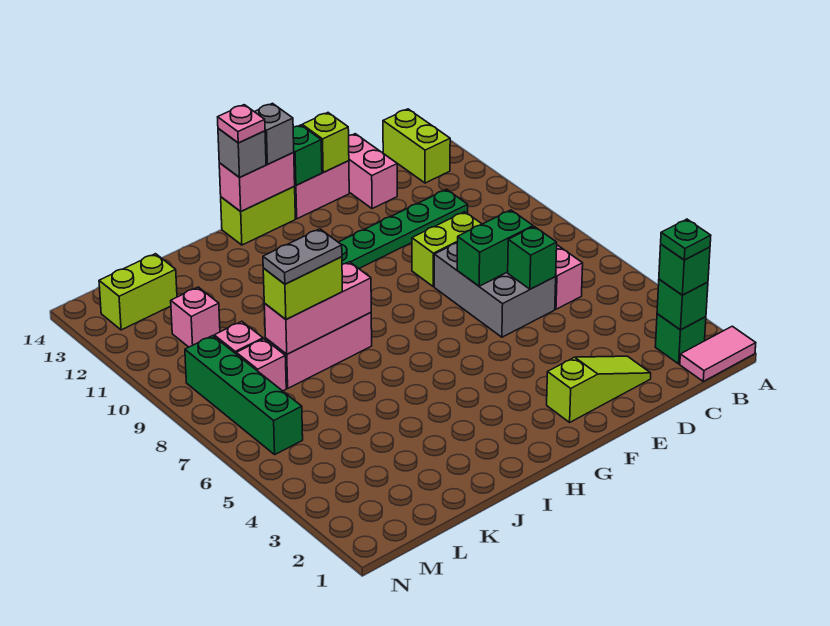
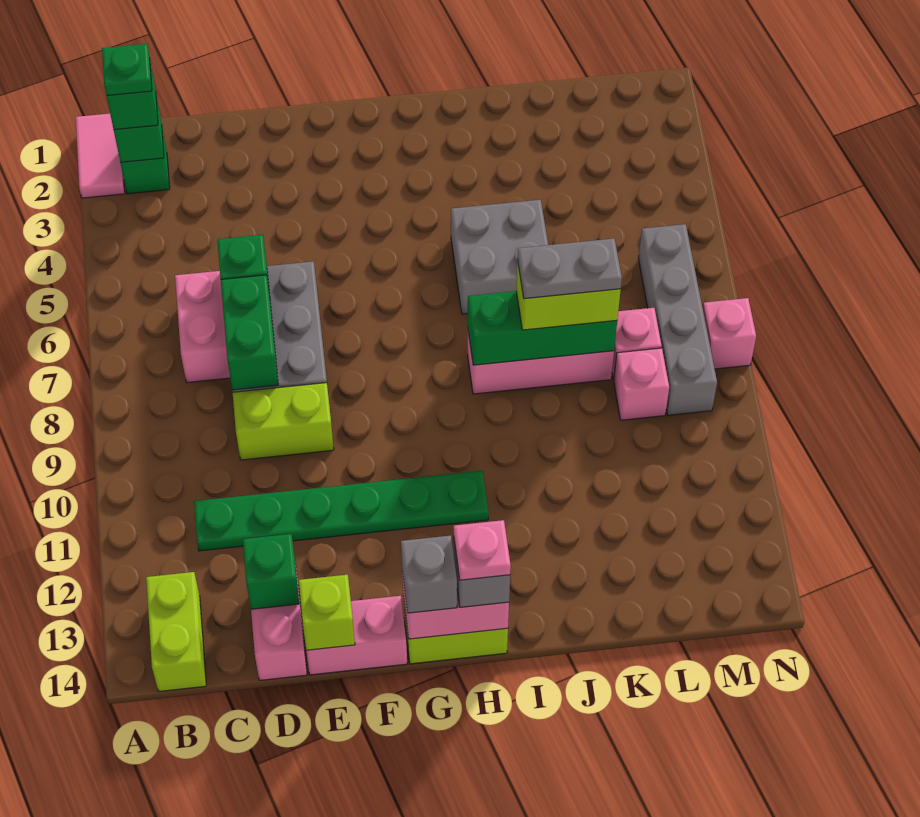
pink 1x2 tile [680,326,756,381] -> pink 1x2 tile turned to [76,114,125,198]
lime 1x3 slope [547,356,651,422] -> none
green 1x2 brick [457,210,533,286] -> green 1x2 brick turned to [221,275,278,390]
green 1x1 brick [293,125,322,185] -> green 1x1 brick moved to [243,534,299,609]
none -> grey 2x2 brick [451,200,548,314]
pink 1x3 brick [264,262,371,354] -> green 1x3 brick [468,291,617,365]
pink 1x1 brick [171,287,220,347] -> pink 1x1 brick moved to [703,298,756,369]
lime 1x2 brick [99,254,177,330] -> none
green 1x4 brick [185,336,303,454] -> grey 1x4 brick [638,224,717,415]

